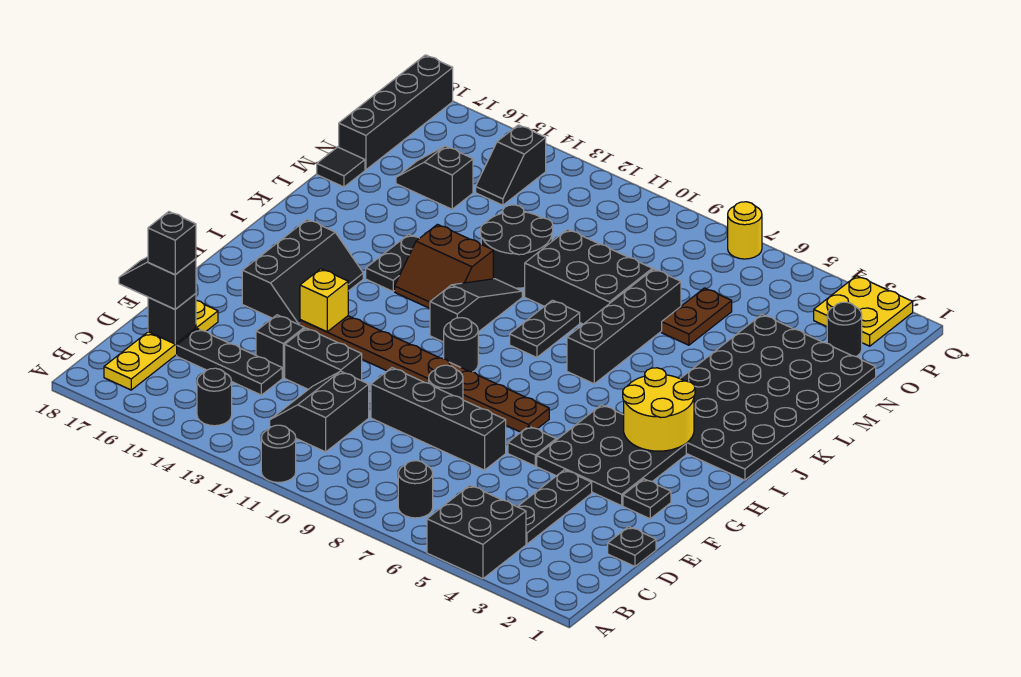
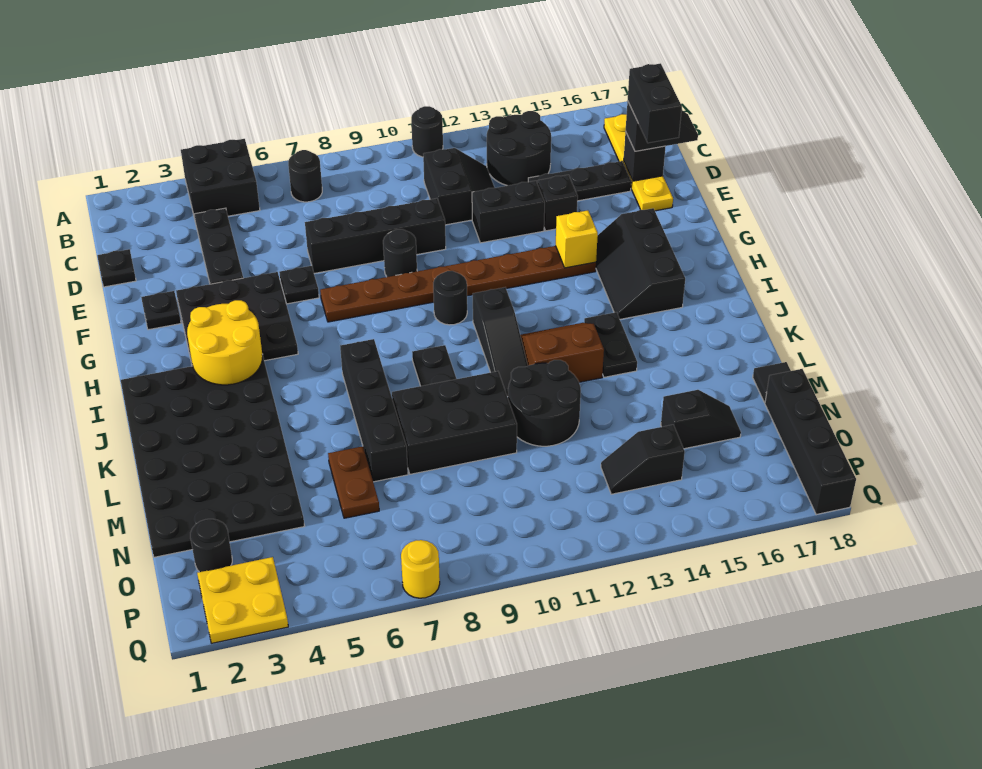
black 1x1 round brick [197,368,232,426] -> black 2x2 round brick [487,111,551,186]
black 1x1 brick [148,212,196,275] -> black 1x2 brick [628,63,682,143]
black 1x2 slope [476,125,546,205] -> black 1x2 slope turned to [601,425,685,494]

